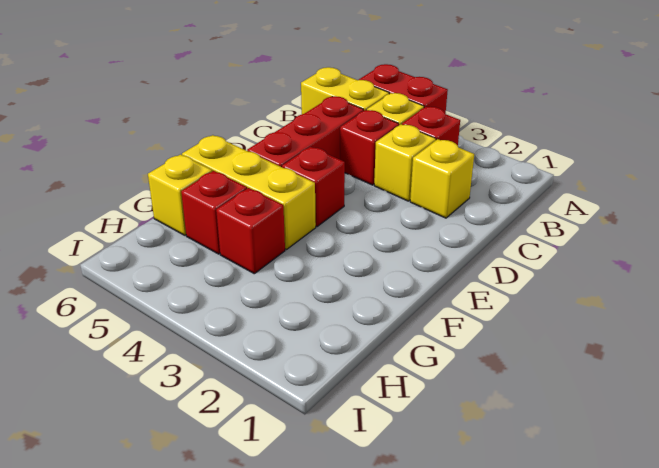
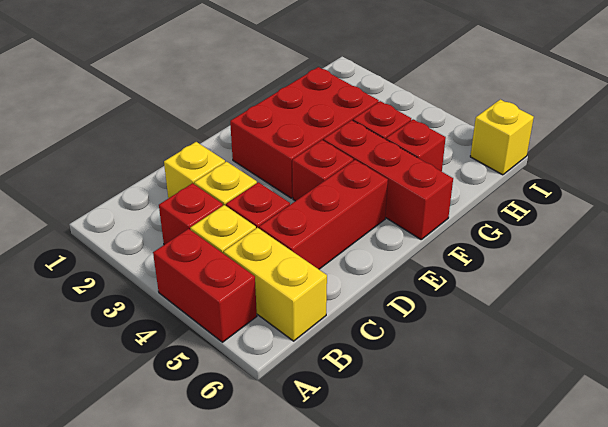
none -> red 2x3 brick [230,67,379,198]
yellow 1x3 brick [182,135,316,249] -> red 1x3 brick [323,120,453,239]
yellow 1x1 brick [148,154,212,235] -> yellow 1x1 brick moved to [470,99,534,175]

